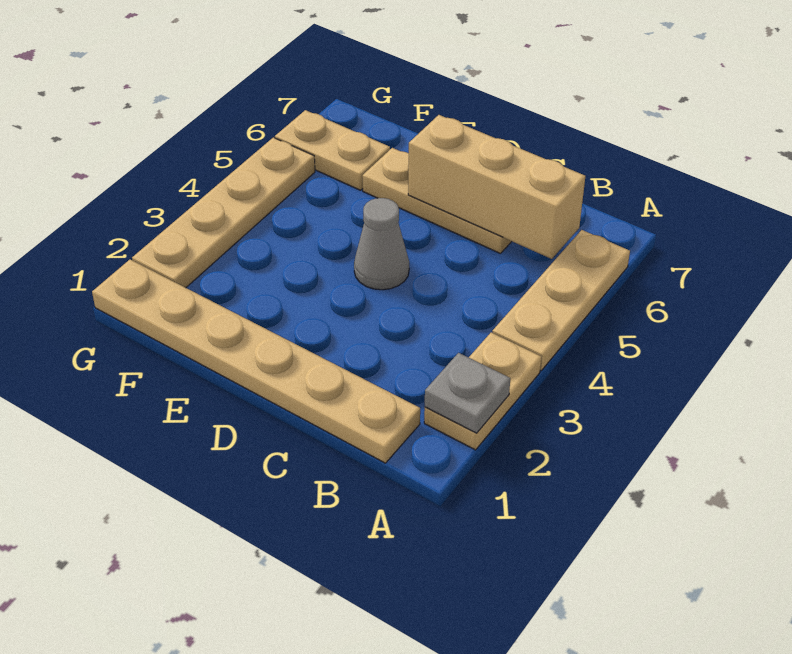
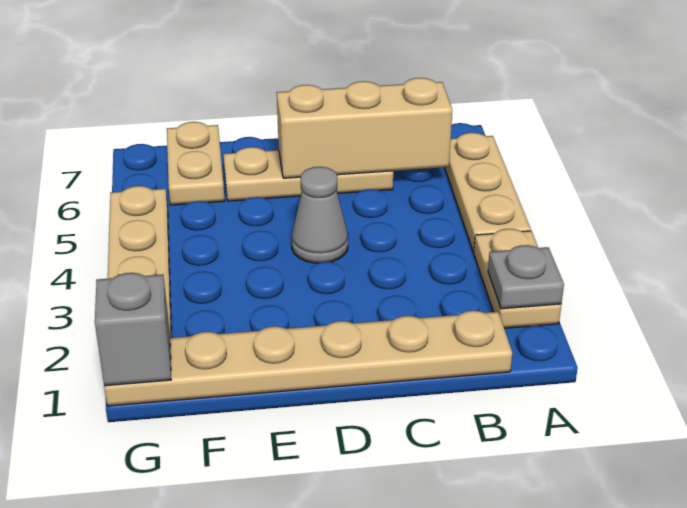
tan 1x2 plate [275,110,390,190] -> tan 1x2 plate turned to [167,122,225,205]
none -> grey 1x1 brick [95,273,171,386]

